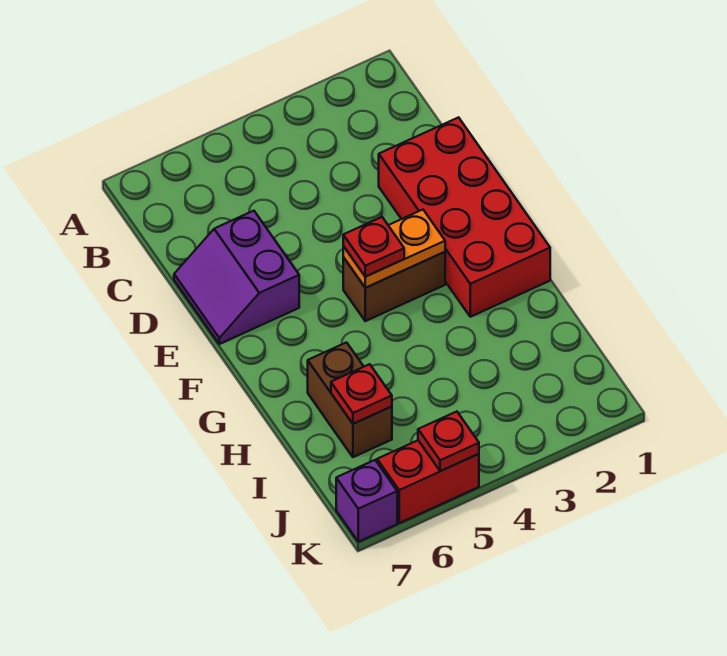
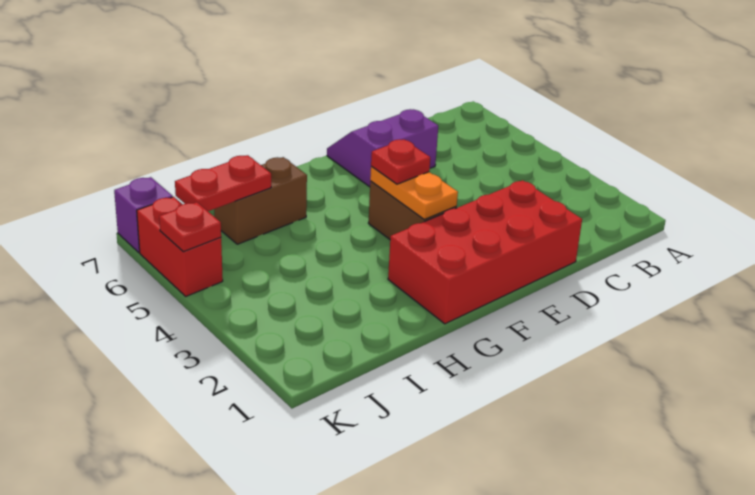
red 1x1 plate [331,364,392,424] -> red 1x2 plate [175,155,271,211]

